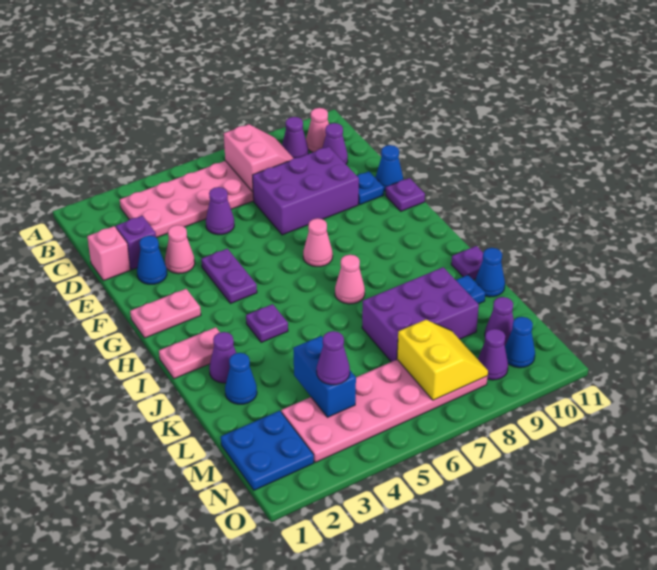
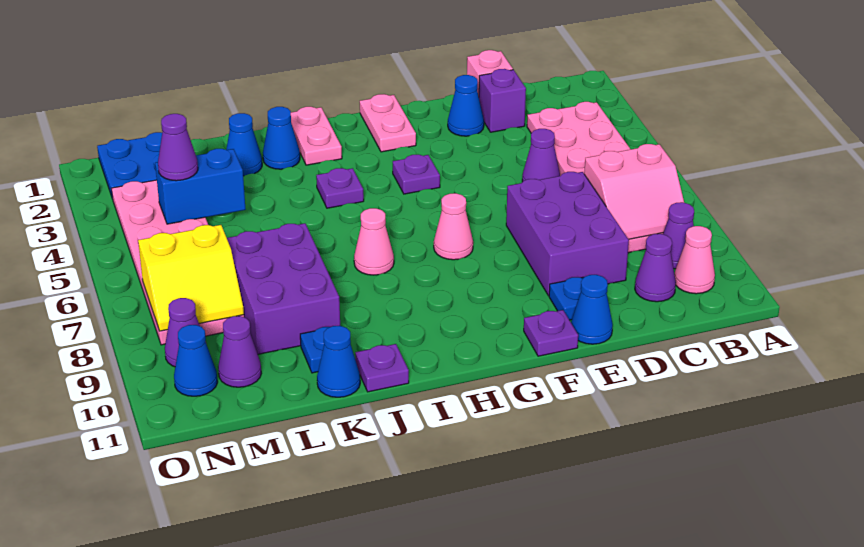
pink 1x1 cone [165,225,195,274] -> none
purple 1x2 plate [201,249,257,304] -> purple 1x1 plate [393,154,440,194]
purple 1x1 cone [209,332,236,383] -> blue 1x1 cone [263,107,300,169]

